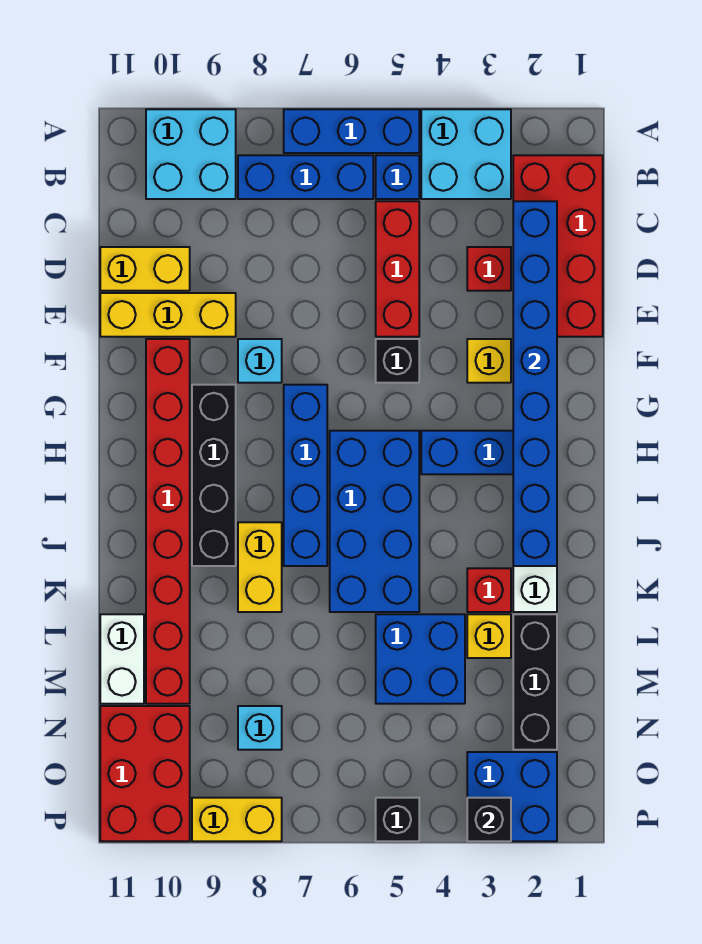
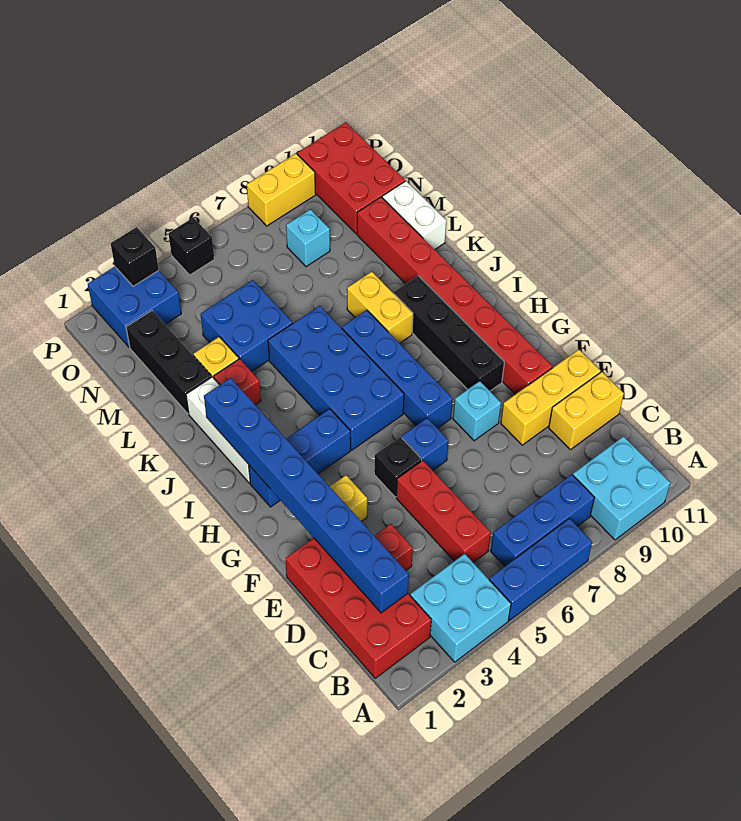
blue 1x1 brick [376,155,419,199] -> blue 1x1 brick moved to [402,418,449,470]

